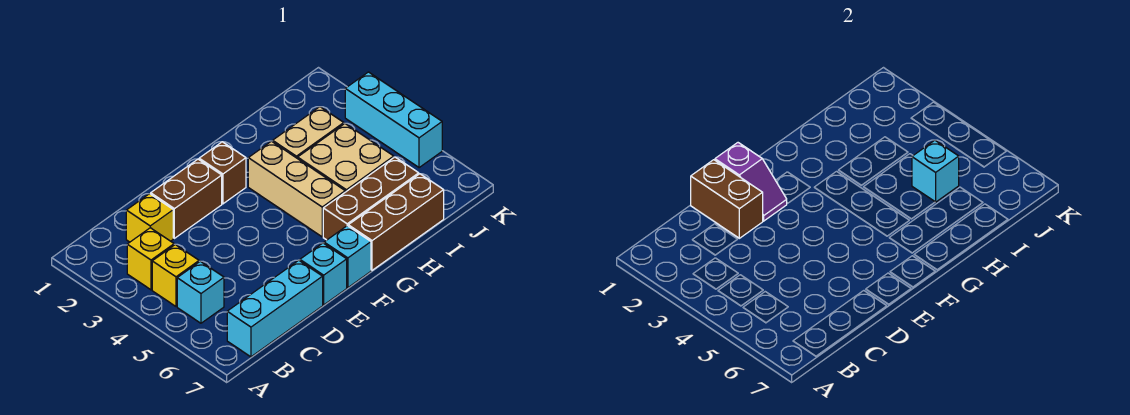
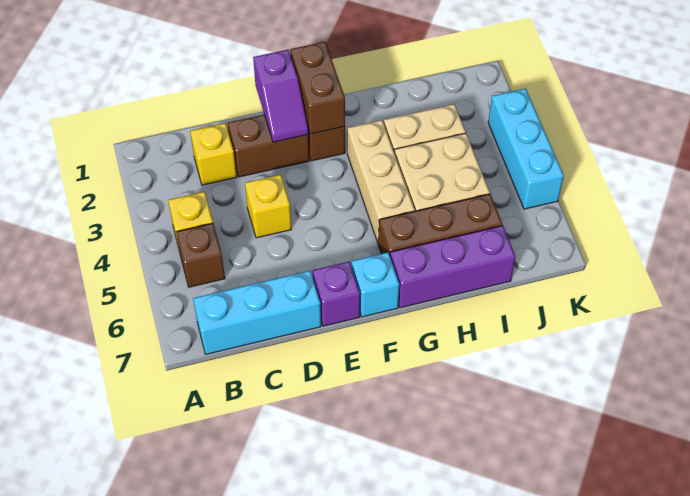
yellow 1x1 brick [127,228,174,290] -> yellow 1x1 brick moved to [245,175,291,238]
cyan 1x1 brick [177,261,224,323] -> brown 1x1 brick [176,223,225,287]
brown 1x2 brick [691,160,763,238] -> brown 1x2 brick moved to [290,42,345,134]
cyan 1x1 brick [300,243,347,305] -> purple 1x1 brick [312,262,360,326]
brown 1x3 brick [348,174,444,270] -> purple 1x3 brick [390,226,516,308]
cyan 1x1 brick [912,140,959,202] -> none

